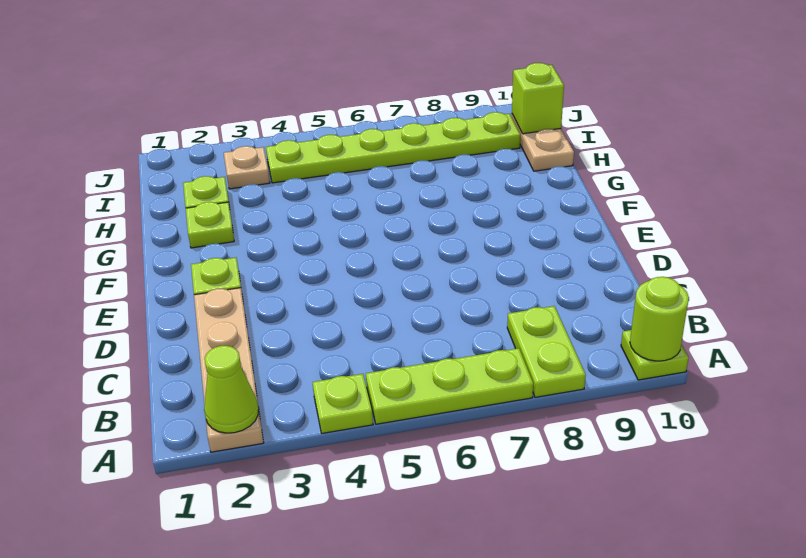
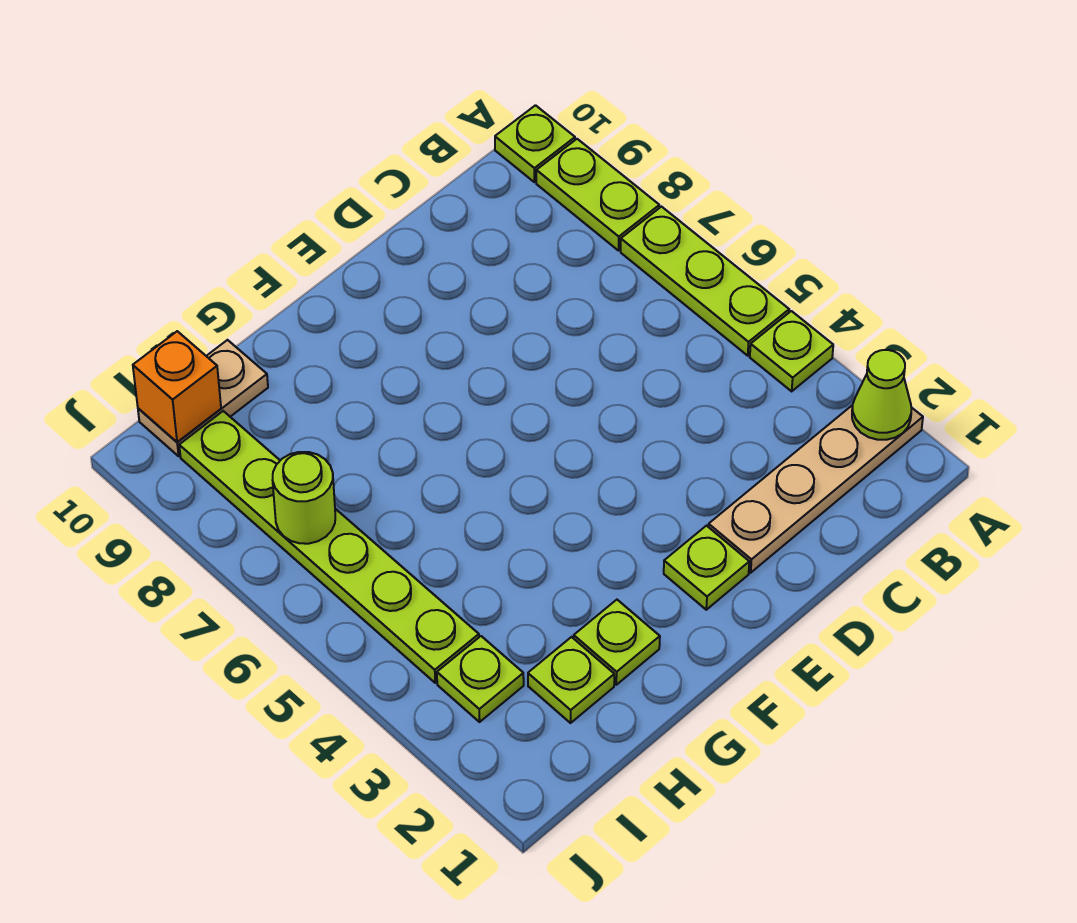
lime 1x2 plate [507,306,586,397] -> lime 1x2 plate turned to [536,139,659,251]
lime 1x1 round brick [630,277,689,361] -> lime 1x1 round brick moved to [273,452,335,544]
tan 1x1 plate [224,146,270,189] -> lime 1x1 plate [437,636,524,722]
lime 1x1 brick [512,63,564,134] -> orange 1x1 brick [133,331,221,442]

